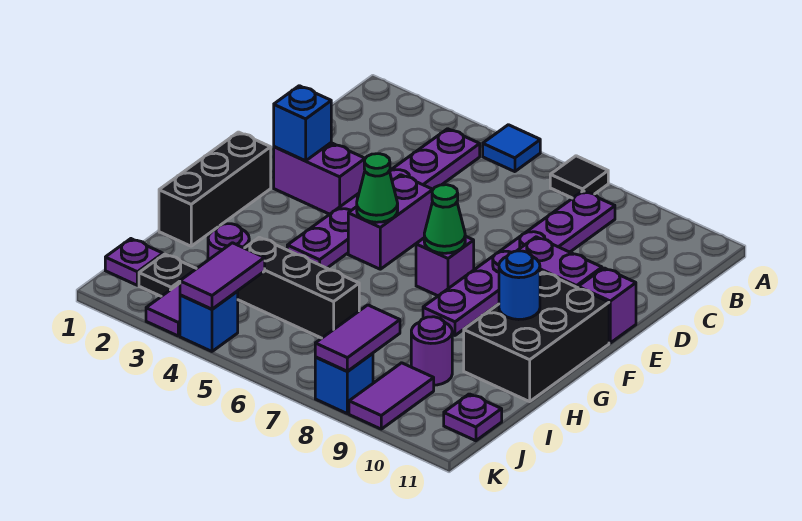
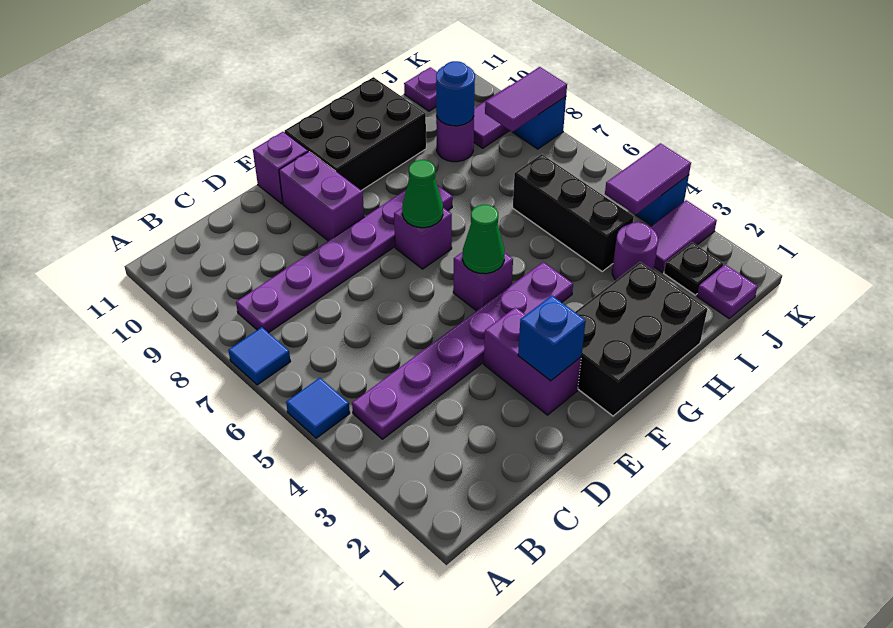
black 1x1 tile [550,156,608,198] -> blue 1x1 tile [228,327,290,385]
purple 1x2 brick [348,175,433,269] -> purple 1x1 brick [453,252,513,311]
black 1x3 brick [159,132,271,246] -> black 2x3 brick [575,262,707,416]
blue 1x1 round brick [499,251,540,320] -> blue 1x1 round brick moved to [436,61,475,126]

